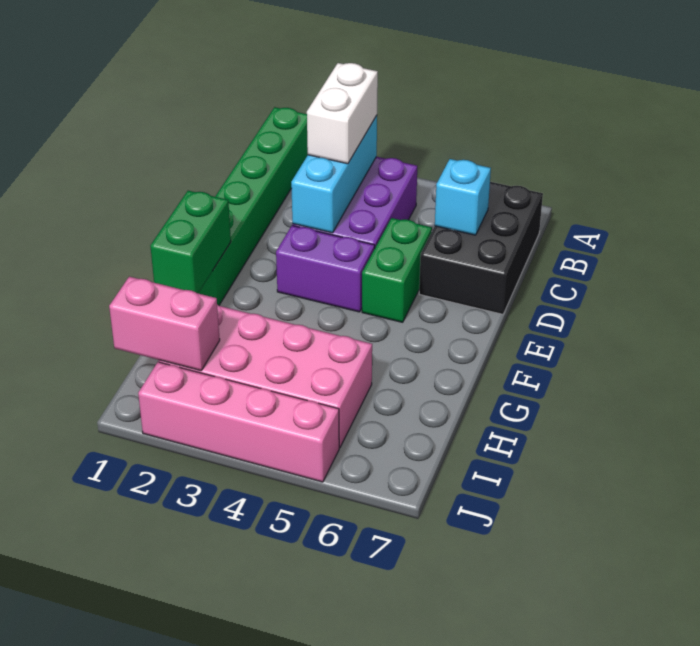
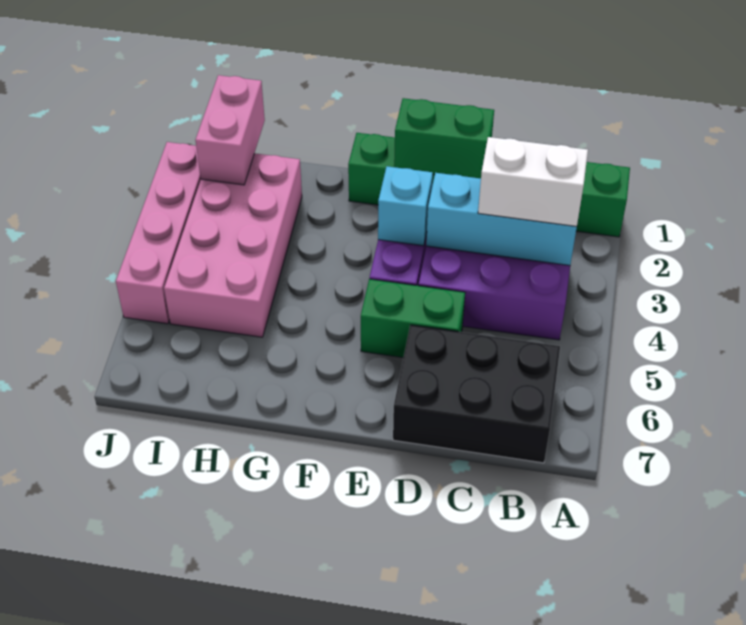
cyan 1x1 brick [435,159,491,235] -> cyan 1x1 brick moved to [378,166,433,246]
green 1x2 brick [150,191,231,293] -> green 1x2 brick moved to [394,98,494,179]

